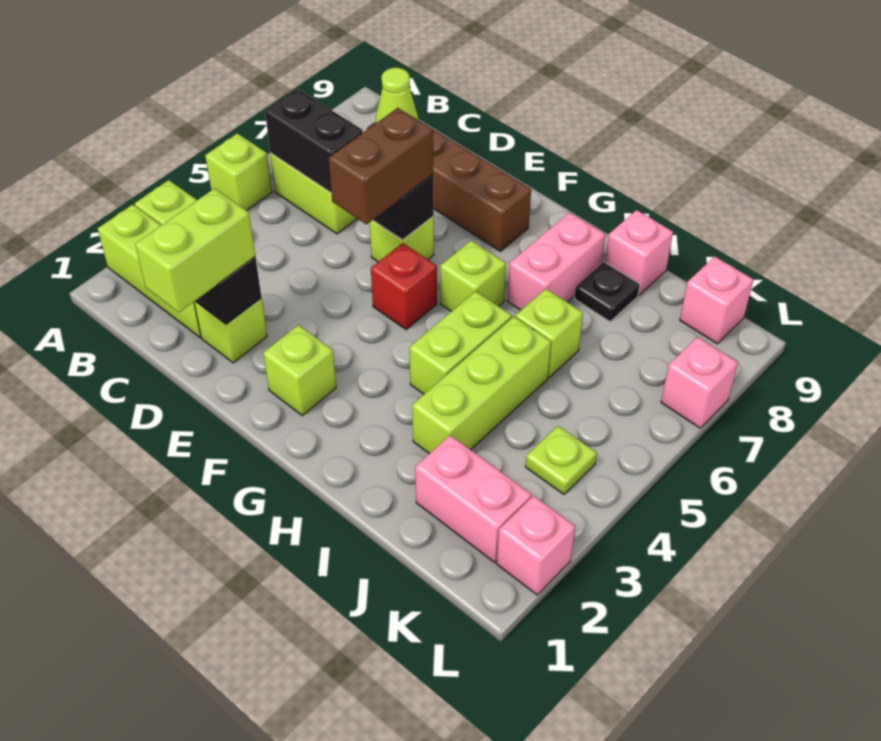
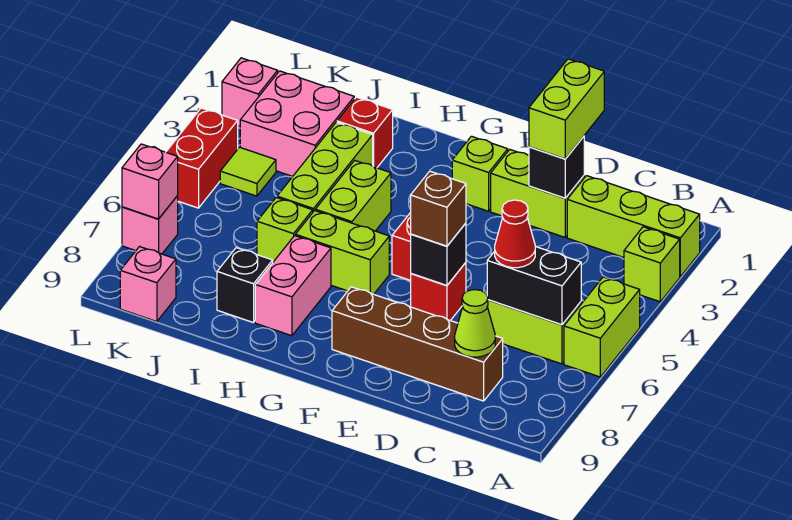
lime 1x1 brick [205,133,272,211] -> lime 1x2 brick [564,277,640,377]
none -> red 1x1 cone [495,200,536,268]
lime 1x1 brick [194,298,267,363] -> lime 1x2 brick [491,150,584,237]
brown 1x2 brick [329,108,433,224] -> brown 1x1 brick [411,171,466,246]
lime 1x1 brick [370,216,434,262] -> red 1x1 brick [411,263,466,321]
lime 1x1 brick [440,241,506,312] -> lime 1x2 brick [295,211,389,294]
none -> red 1x1 brick [337,97,393,168]
black 1x1 plate [574,262,640,322] -> black 1x1 brick [217,248,273,323]
pink 1x1 brick [605,210,673,295] -> pink 1x1 brick moved to [122,144,178,219]
pink 1x2 brick [415,435,532,563] -> pink 2x2 brick [240,71,354,176]
lime 1x1 plate [525,426,597,495] -> lime 1x1 tile [220,147,276,196]
none -> red 1x2 brick [166,108,238,208]

